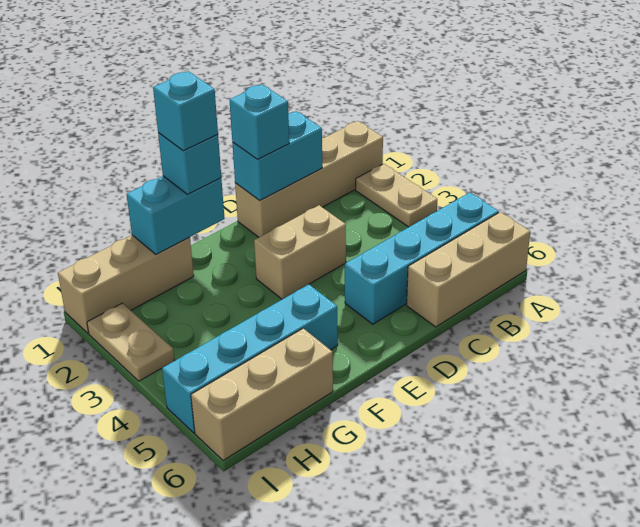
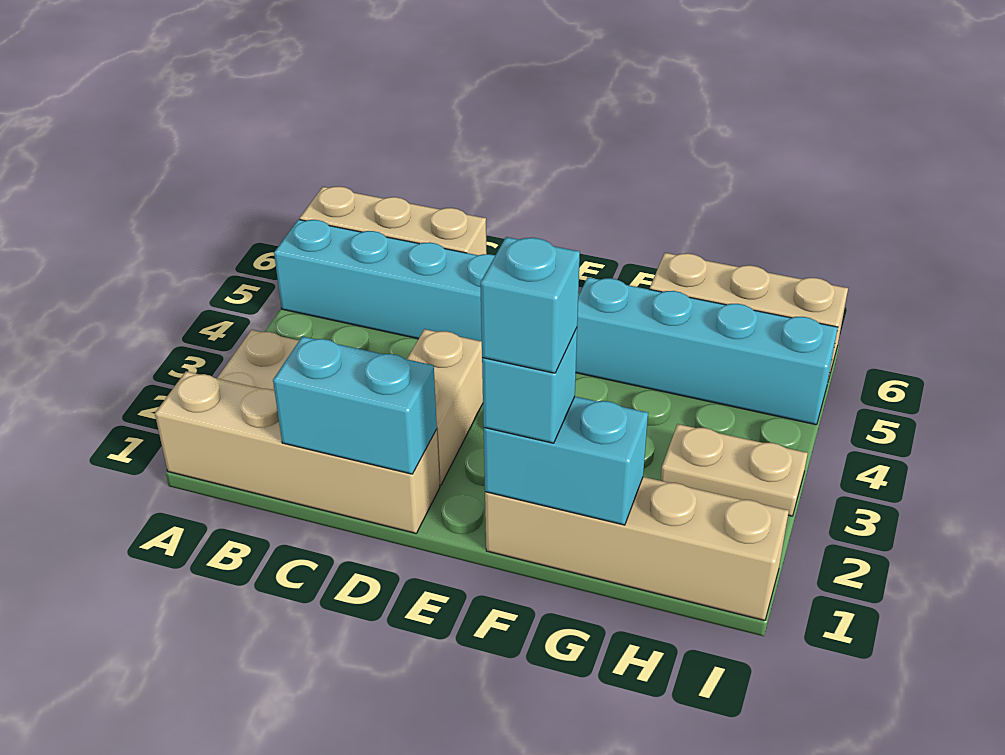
cyan 1x1 brick [230,84,289,159] -> none
tan 1x2 brick [254,205,346,299] -> tan 1x2 brick turned to [407,329,483,485]
tan 1x3 brick [58,235,194,333] -> tan 1x4 brick [485,477,789,621]
tan 1x2 plate [87,303,174,381] -> tan 1x2 plate turned to [661,424,808,516]

